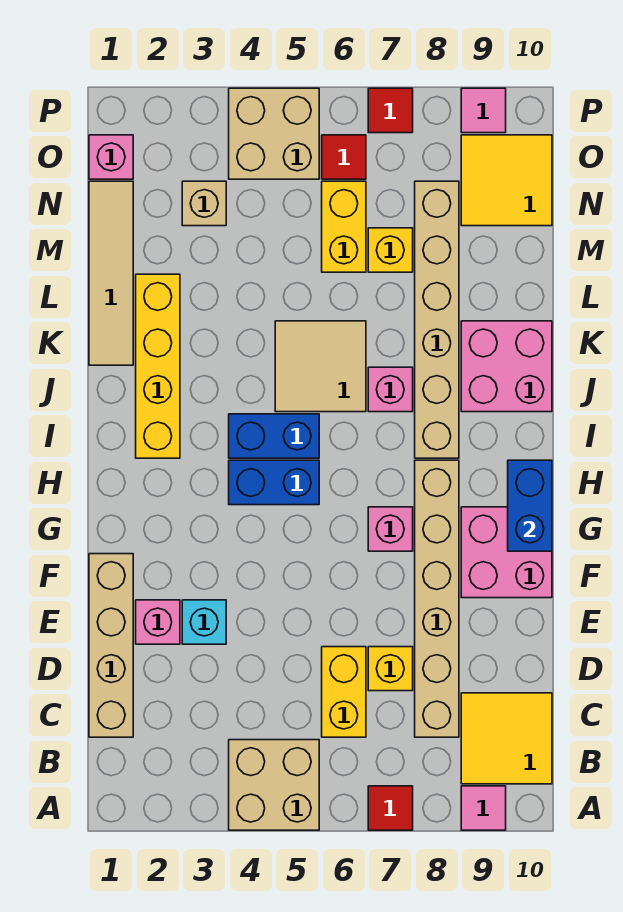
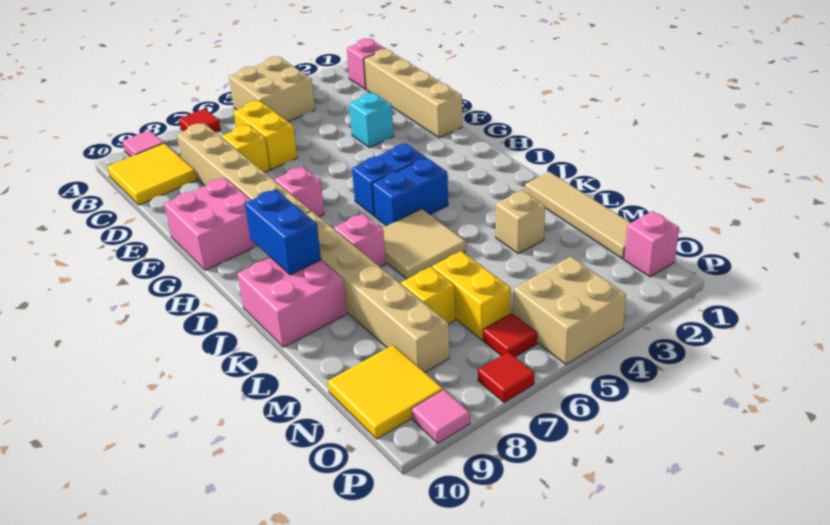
pink 1x1 brick [136,600,180,644] -> pink 1x1 brick moved to [347,38,386,89]
blue 1x2 brick [508,460,552,551] -> blue 1x2 brick moved to [245,189,321,275]
yellow 1x4 brick [136,274,180,458] -> none
tan 1x1 brick [182,181,226,226] -> tan 1x1 brick moved to [496,190,545,254]

